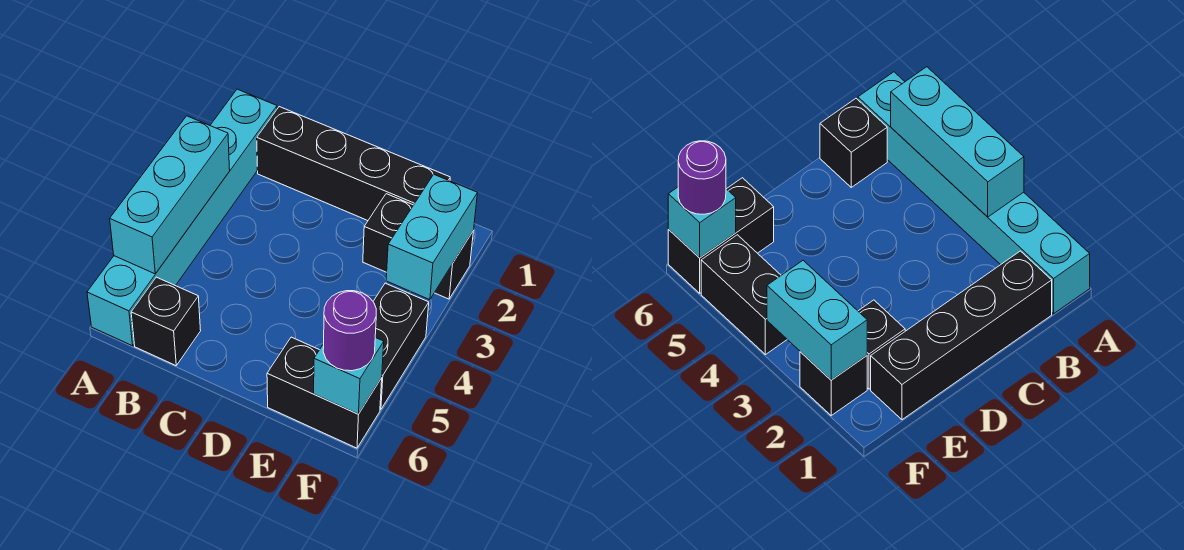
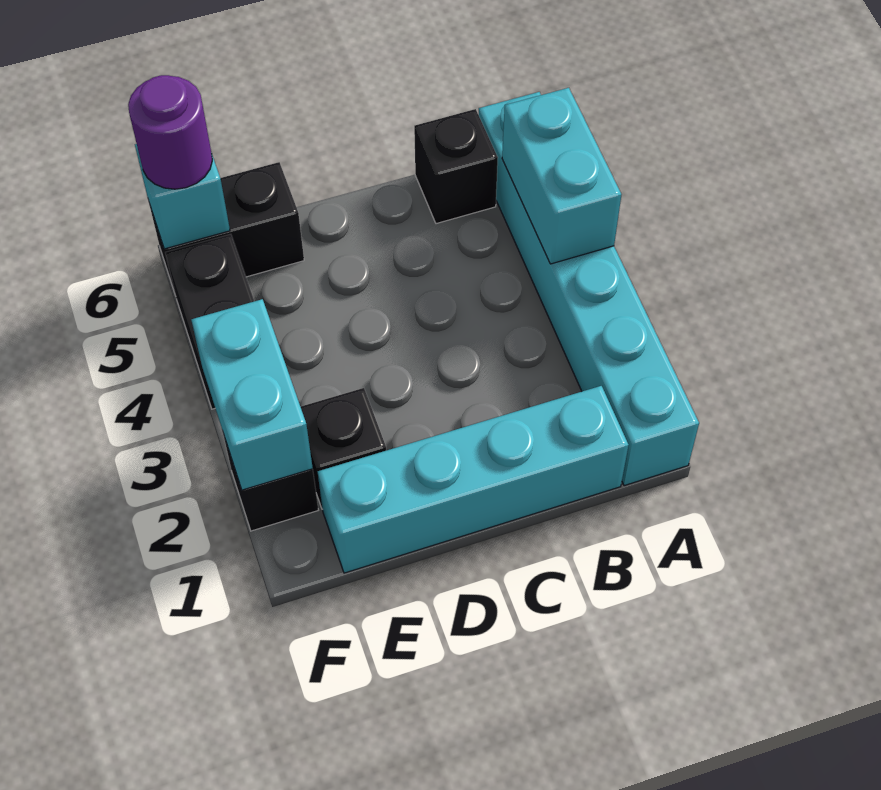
cyan 1x3 brick [110,116,230,274] -> cyan 1x2 brick [502,88,622,264]
black 1x4 brick [257,107,450,221] -> cyan 1x4 brick [318,386,629,573]

